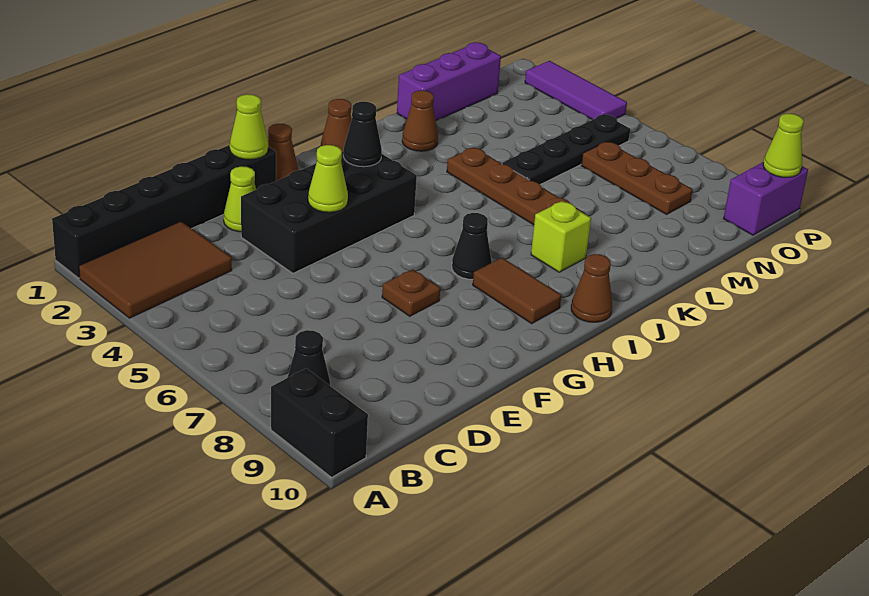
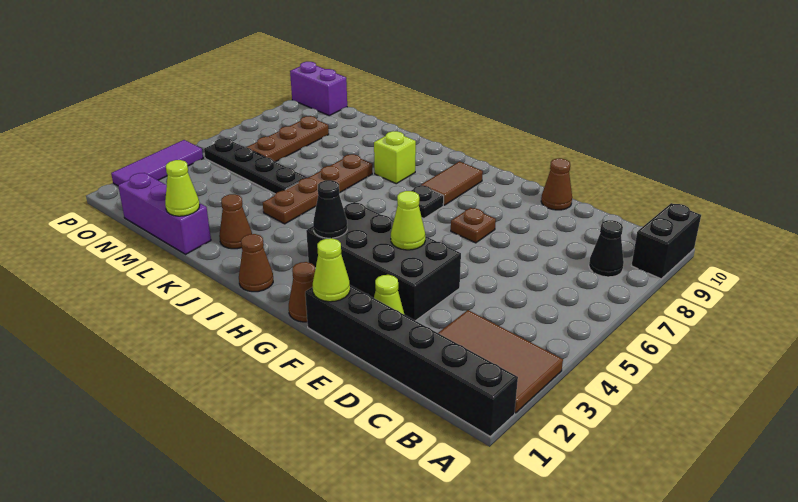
black 1x1 cone [452,213,492,279] -> black 1x1 plate [411,185,444,219]
brown 1x1 cone [571,254,612,322] -> brown 1x1 cone moved to [541,158,572,210]
lime 1x1 cone [763,114,804,177] -> lime 1x1 cone moved to [165,160,200,216]

